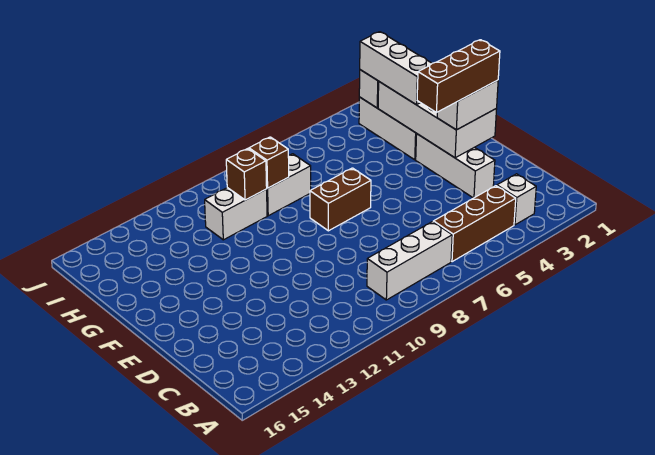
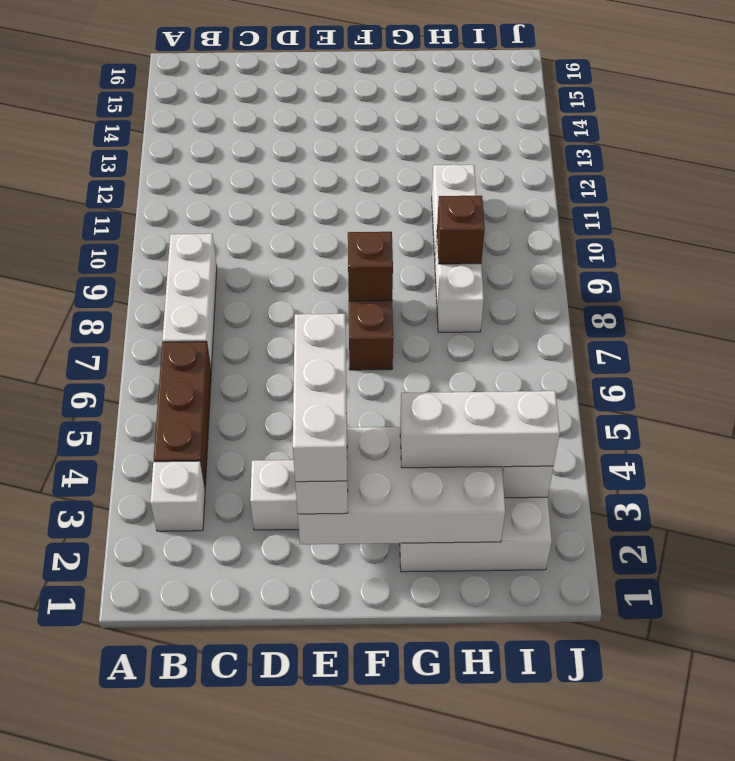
brown 1x3 brick [417,40,500,112] -> white 1x3 brick [293,314,347,482]
brown 1x1 brick [226,149,267,200] -> brown 1x1 brick moved to [348,232,393,301]

